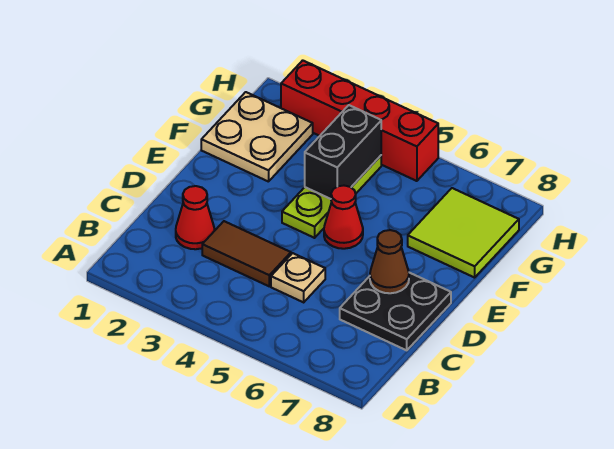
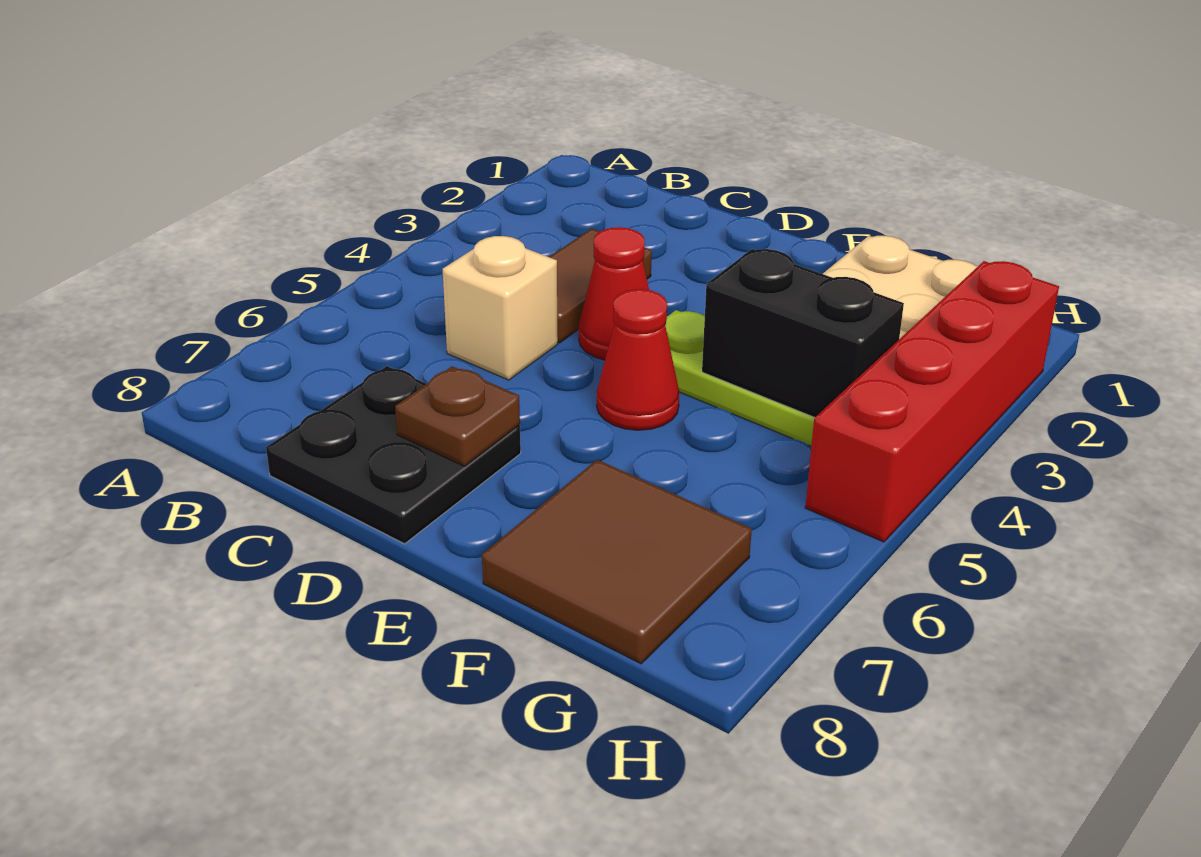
red 1x1 cone [176,186,215,249] -> red 1x1 cone moved to [579,227,649,360]
tan 1x1 plate [271,253,325,302] -> tan 1x1 brick [443,236,558,380]
brown 1x1 cone [370,230,409,293] -> brown 1x1 plate [395,366,520,466]
lime 2x2 tile [408,188,519,278] -> brown 2x2 tile [482,460,752,664]

